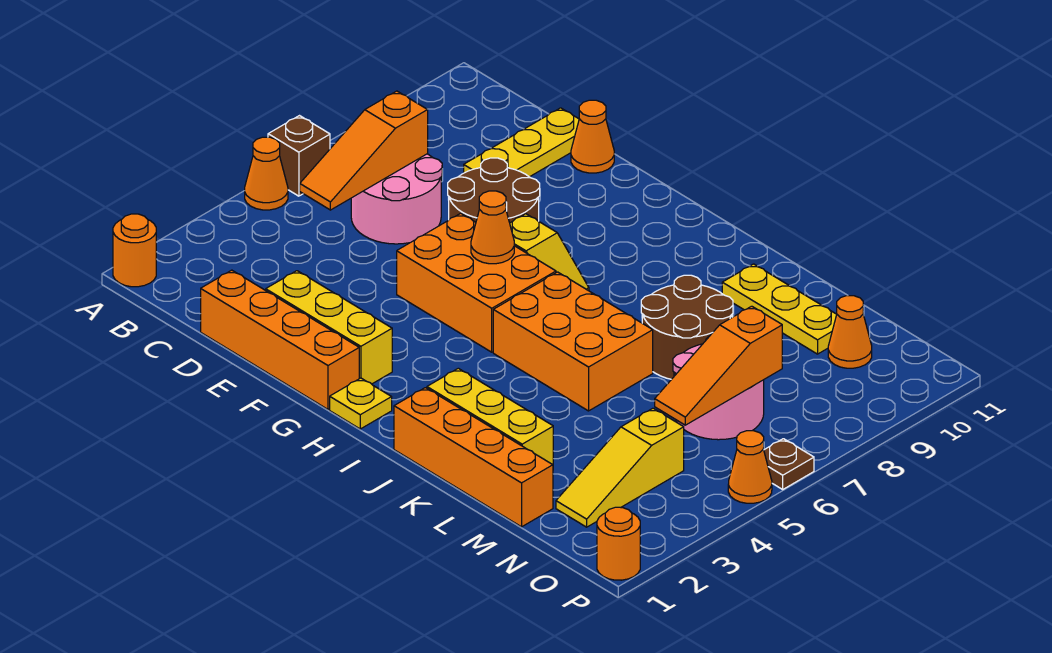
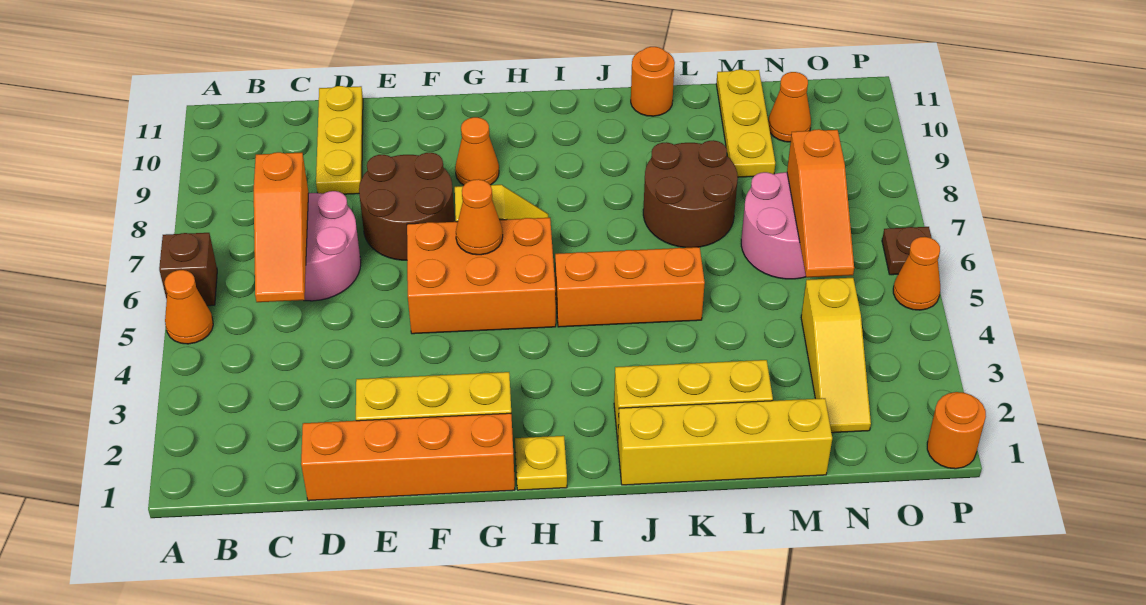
orange 1x1 round brick [113,214,156,287] -> orange 1x1 round brick moved to [631,47,675,116]
orange 1x1 cone [571,100,614,173] -> orange 1x1 cone moved to [455,117,499,185]
orange 2x3 brick [493,272,653,411] -> orange 1x3 brick [555,247,705,327]
orange 1x4 brick [394,388,553,527] -> yellow 1x4 brick [618,398,832,485]
yellow 1x3 plate [722,264,837,354] -> yellow 1x3 plate turned to [716,69,775,177]

